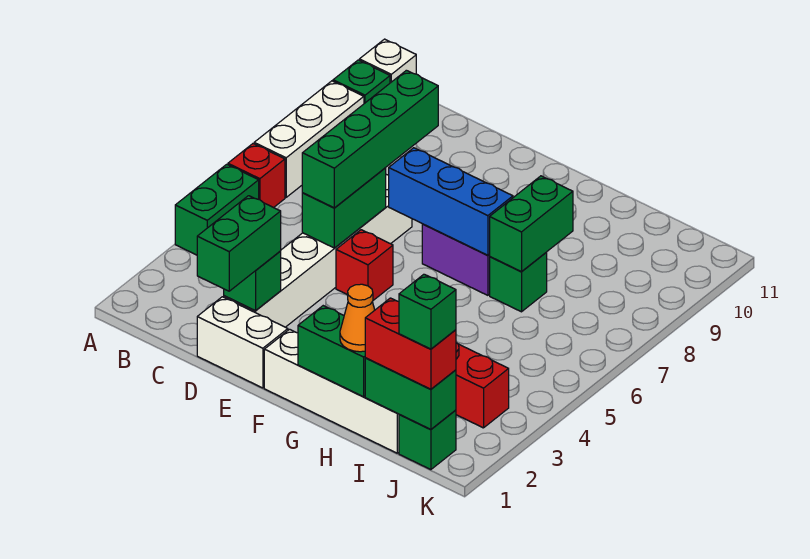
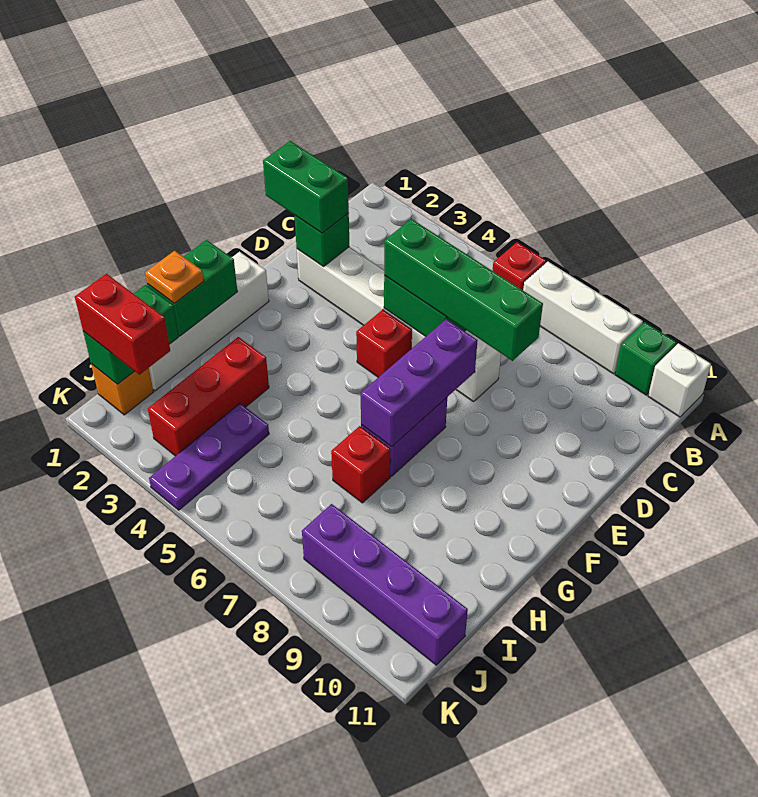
green 1x2 brick [175,164,259,255] -> none
white 1x2 brick [197,297,288,388] -> none
blue 1x3 brick [389,148,513,255] -> purple 1x3 brick [361,319,478,447]
orange 1x1 cone [340,284,375,352] -> orange 1x1 plate [145,251,204,303]
green 1x1 brick [490,253,547,312] -> red 1x1 brick [331,426,390,503]
green 1x2 brick [490,176,573,272] -> none
red 1x2 brick [365,298,456,389] -> red 1x2 brick turned to [75,274,170,375]
none -> purple 1x3 plate [149,403,269,510]
green 1x1 brick [399,410,456,470] -> orange 1x1 brick [91,364,153,415]
green 1x1 brick [399,274,456,349] -> none
none -> purple 1x4 brick [302,504,468,665]

